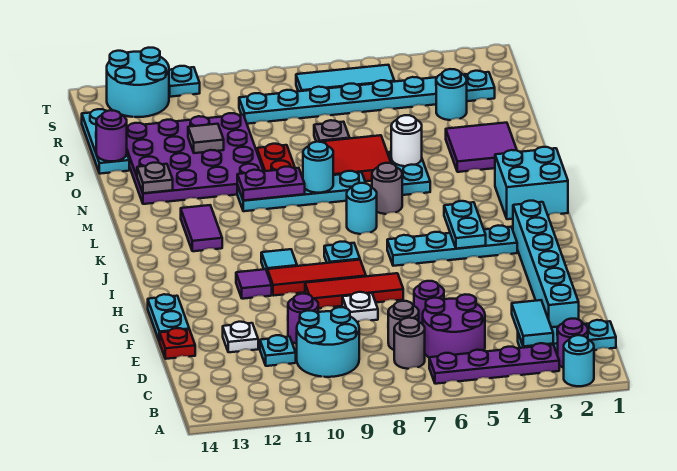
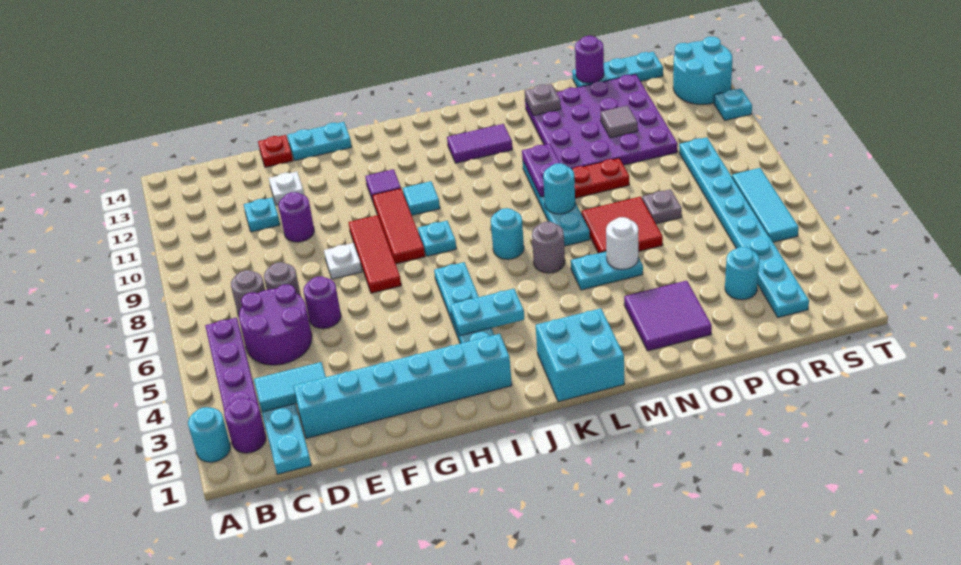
cyan 2x2 round brick [297,307,359,377] -> none

